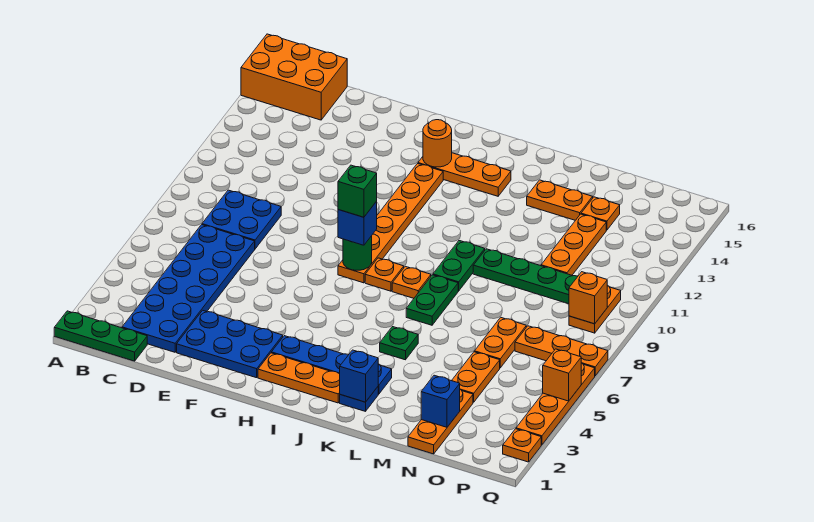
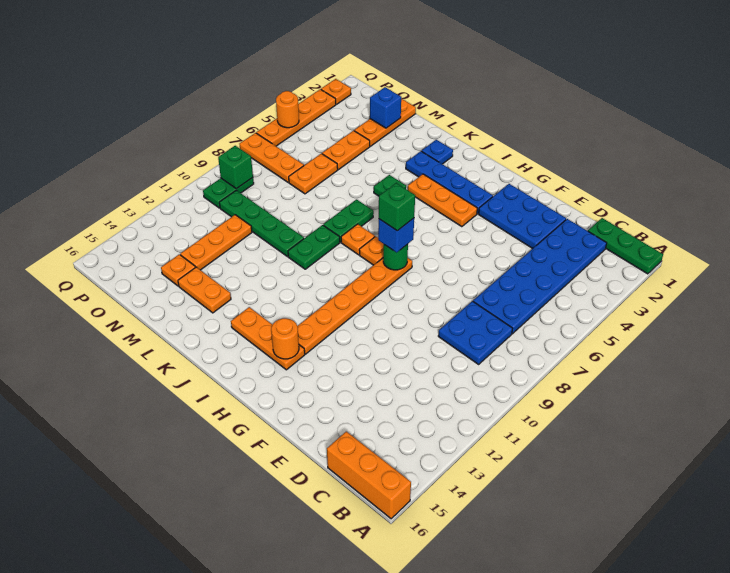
orange 2x3 brick [241,34,347,120] -> orange 1x3 brick [327,431,411,519]
orange 1x3 plate [258,353,340,403] -> orange 1x3 plate moved to [408,174,477,227]
blue 1x1 brick [340,350,378,402] -> none
orange 1x2 plate [569,286,621,333] -> green 1x2 plate [203,178,254,208]
orange 1x1 brick [569,272,607,324] -> green 1x1 brick [218,146,253,189]
orange 1x1 brick [543,349,581,401] -> orange 1x1 round brick [276,91,299,128]

